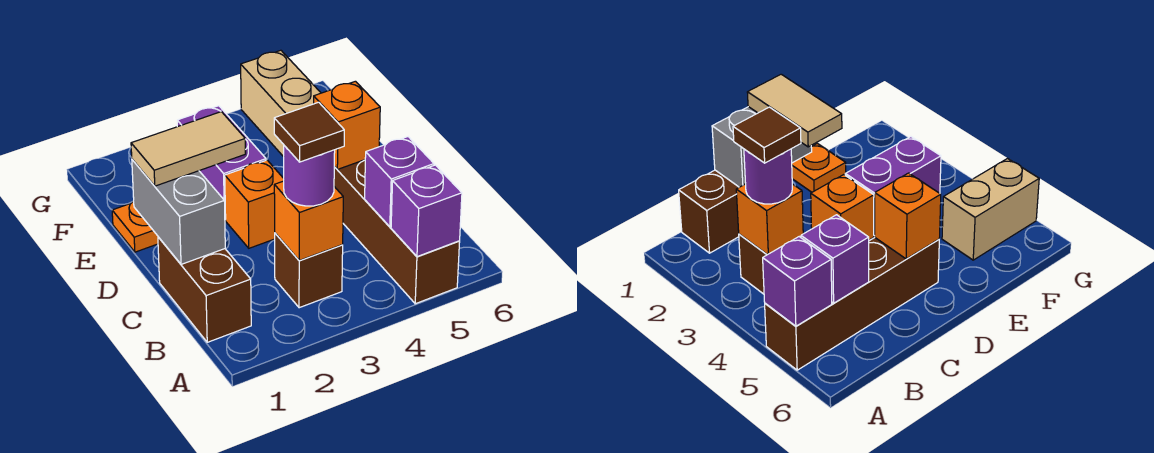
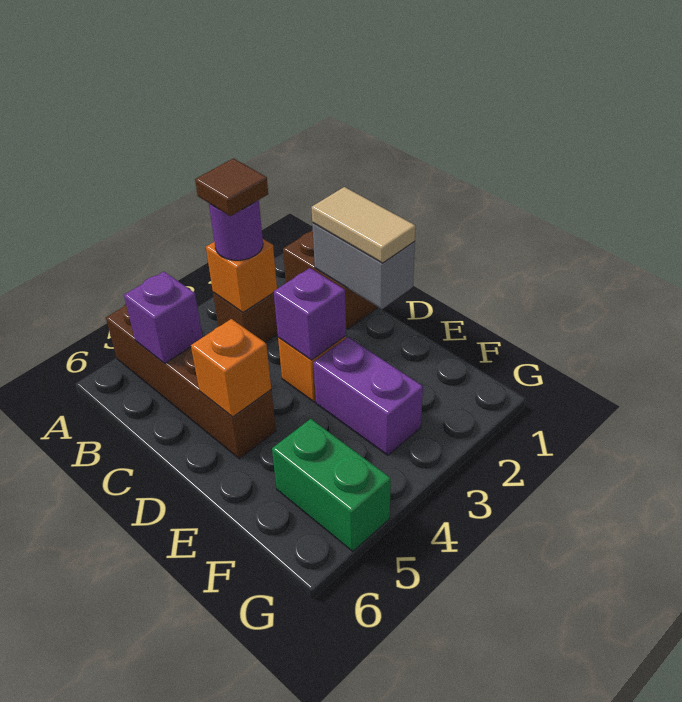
purple 1x1 brick [391,165,462,257] -> purple 1x1 brick moved to [274,268,346,360]
tan 1x2 tile [131,112,245,186] -> tan 1x2 tile turned to [311,187,416,263]
orange 1x1 plate [112,201,158,252] -> none
tan 1x2 brick [241,50,321,157] -> green 1x2 brick [272,419,391,552]

